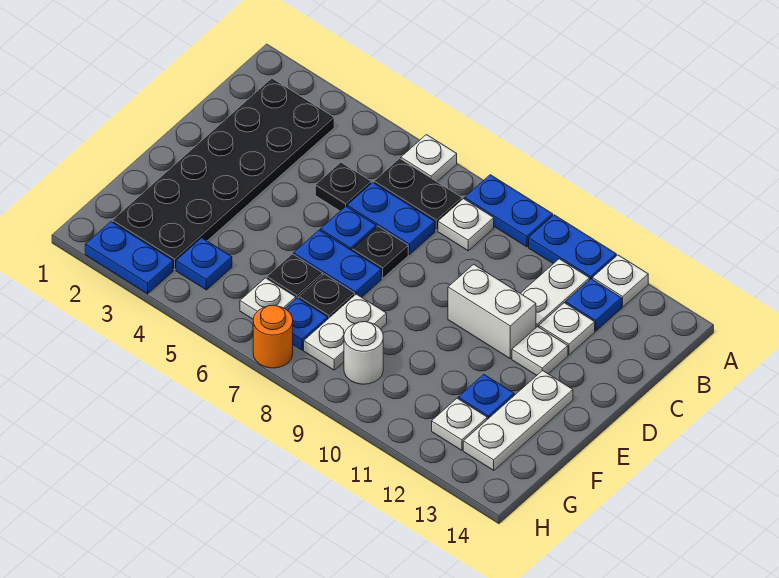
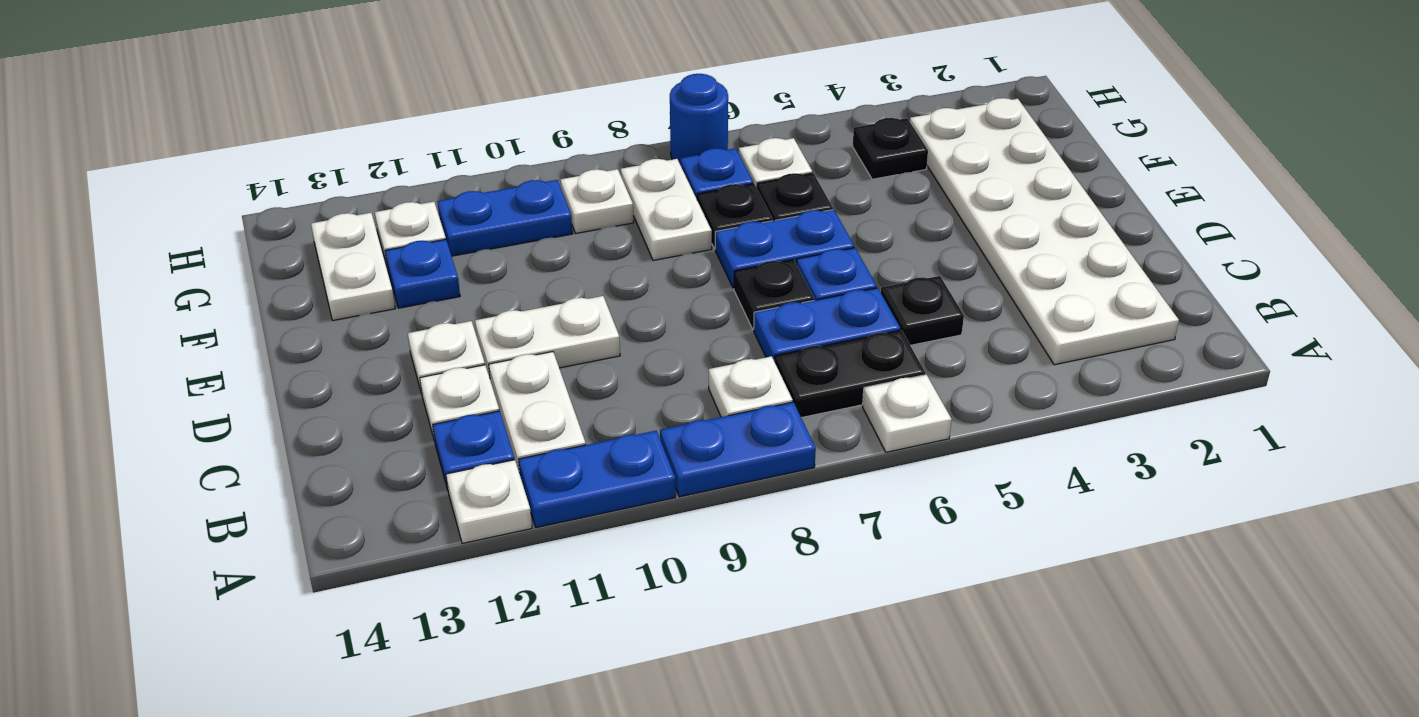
black 2x6 plate [112,78,334,270] -> white 2x6 plate [910,98,1179,365]
white 1x2 brick [448,264,536,359] -> white 1x2 plate [475,296,620,378]
white 1x3 plate [463,370,573,470] -> white 1x2 plate [311,213,395,320]
blue 1x1 plate [176,238,232,290] -> black 1x1 plate [853,118,928,179]
white 1x1 round brick [344,322,383,384] -> white 1x1 plate [560,169,634,233]
blue 1x2 plate [85,222,173,294] -> blue 1x2 plate moved to [437,180,573,256]
orange 1x1 round brick [253,305,293,368] -> blue 1x1 round brick [670,74,728,163]

